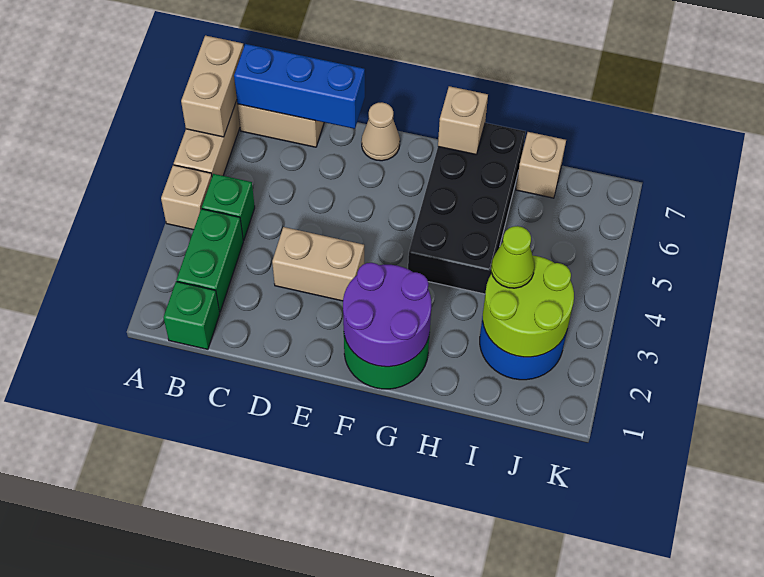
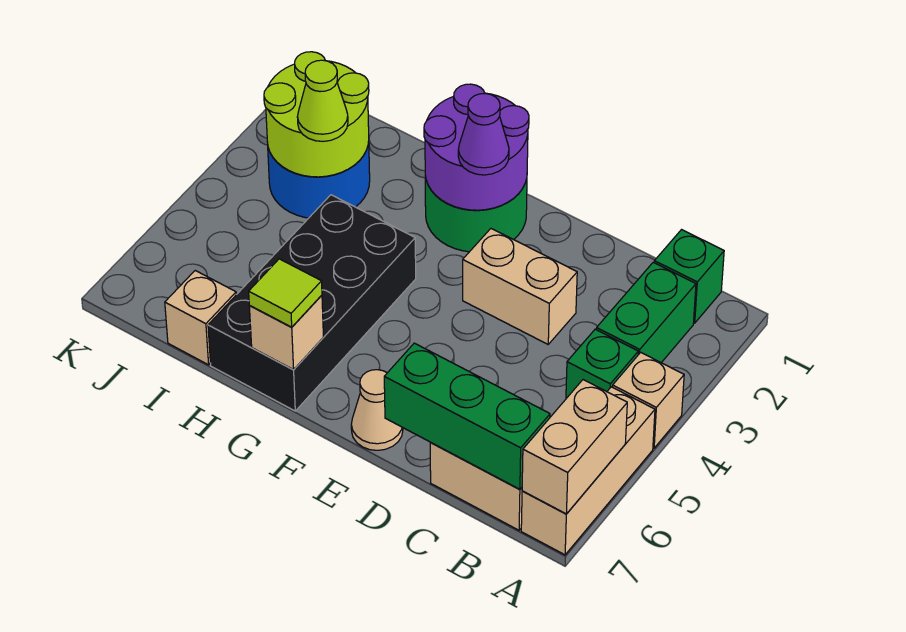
blue 1x3 brick [234,44,365,129] -> green 1x3 brick [384,343,550,489]
none -> purple 1x1 cone [458,94,509,175]
none -> lime 1x1 tile [249,259,322,327]

